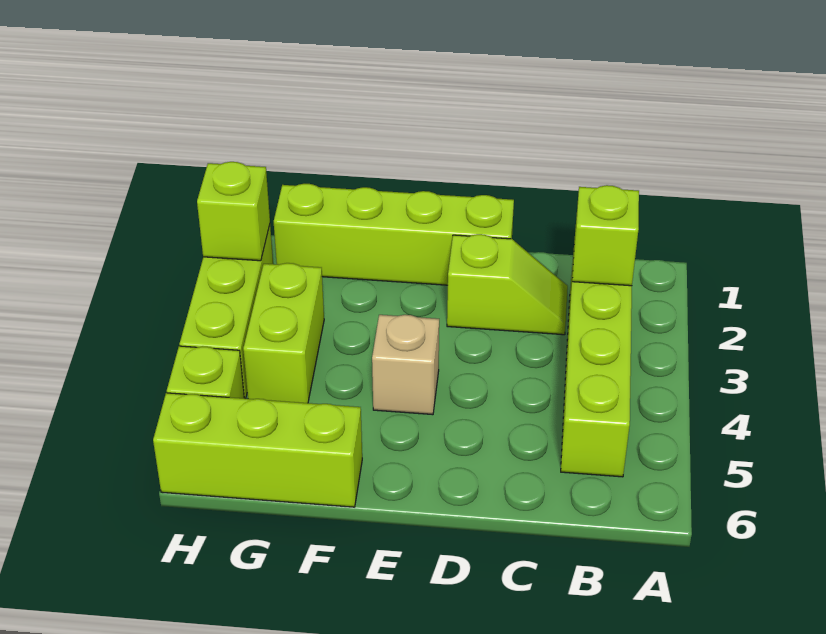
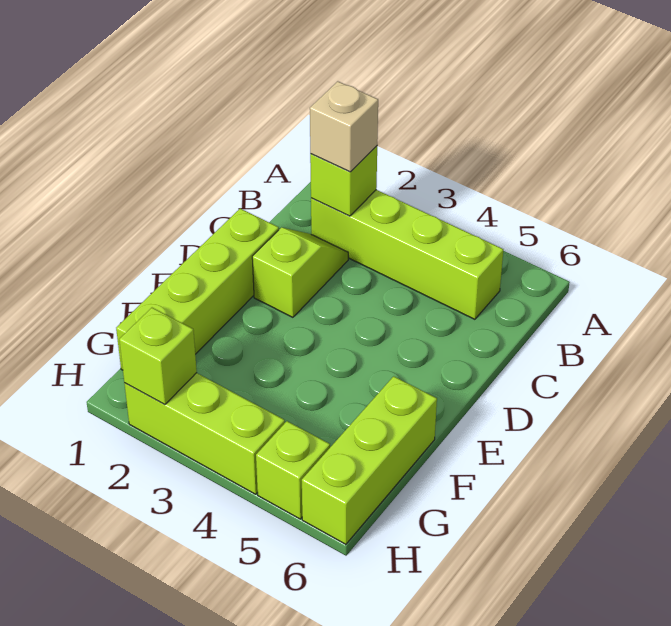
tan 1x1 brick [372,315,439,415] -> tan 1x1 brick moved to [310,81,378,172]
lime 1x2 brick [243,263,324,403] -> none

